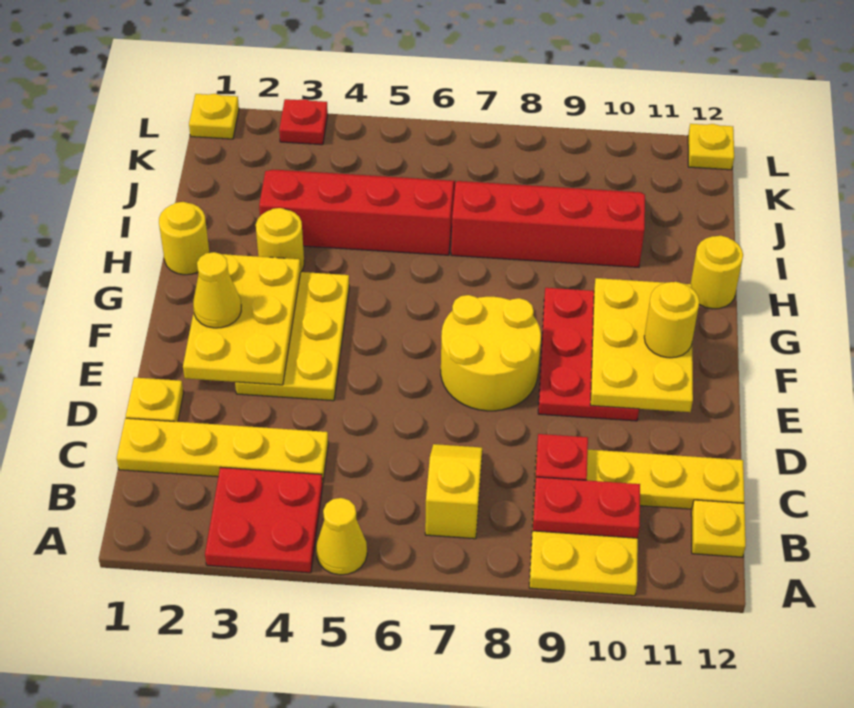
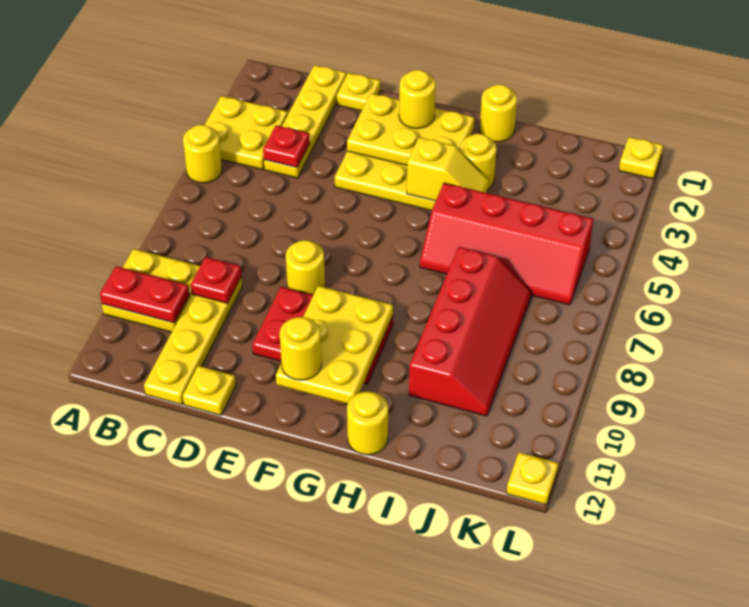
red 2x2 plate [205,467,323,573] -> yellow 2x2 plate [205,96,288,170]
yellow 1x1 cone [316,498,367,575] -> yellow 1x1 round brick [183,125,222,183]
yellow 1x2 slope [425,444,482,539] -> yellow 1x2 slope moved to [407,137,489,201]
red 1x2 plate [533,477,640,538] -> red 1x2 plate turned to [100,266,189,323]
yellow 1x1 plate [691,500,746,557] -> yellow 1x1 plate moved to [183,366,236,415]
yellow 2x2 round brick [441,295,541,411] -> yellow 1x1 round brick [286,240,325,295]
yellow 2x3 plate [590,278,693,412] -> yellow 2x3 plate turned to [276,286,393,404]
yellow 1x1 cone [193,252,241,328] -> yellow 1x1 round brick [399,70,436,129]
red 2x4 slope [259,170,455,255] -> red 2x4 slope turned to [420,183,593,305]
red 1x1 plate [279,99,328,145] -> red 1x1 plate moved to [263,125,310,167]

